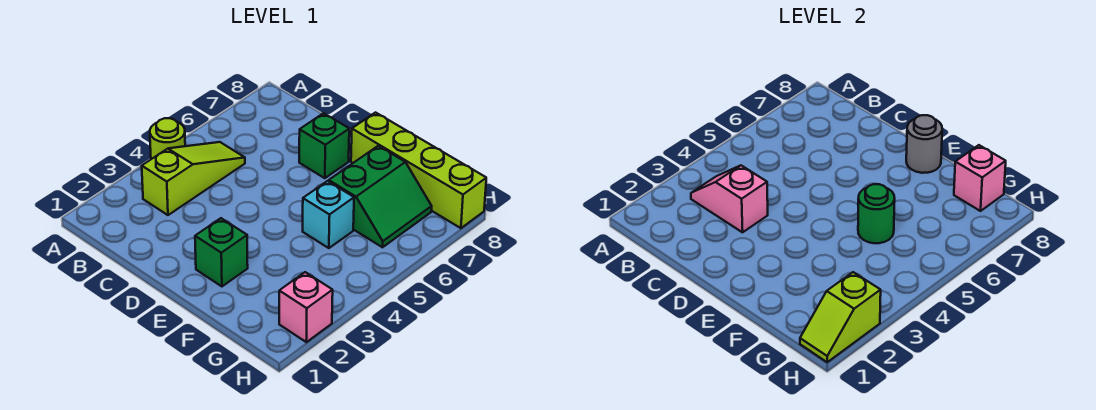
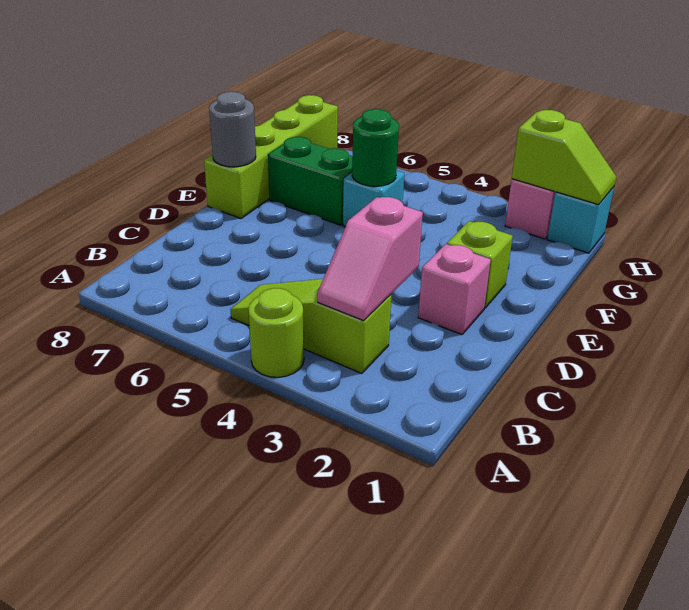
green 1x1 brick [299,113,349,178] -> none
green 1x1 brick [195,218,248,286] -> lime 1x1 brick [447,221,513,308]
pink 1x1 brick [954,145,1006,211] -> pink 1x1 brick moved to [418,244,491,334]
none -> cyan 1x1 brick [547,187,614,253]

